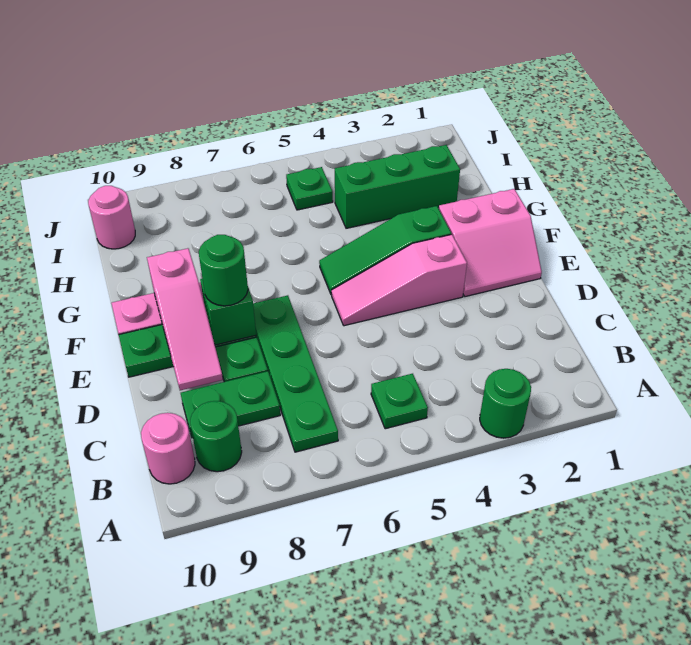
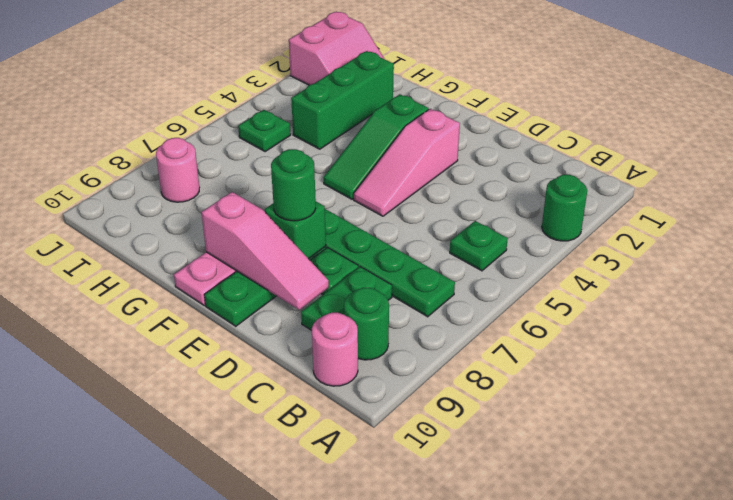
pink 2x2 slope [439,189,542,297] -> pink 2x2 slope moved to [289,12,384,85]
pink 1x1 round brick [88,186,135,249] -> pink 1x1 round brick moved to [156,138,199,202]

